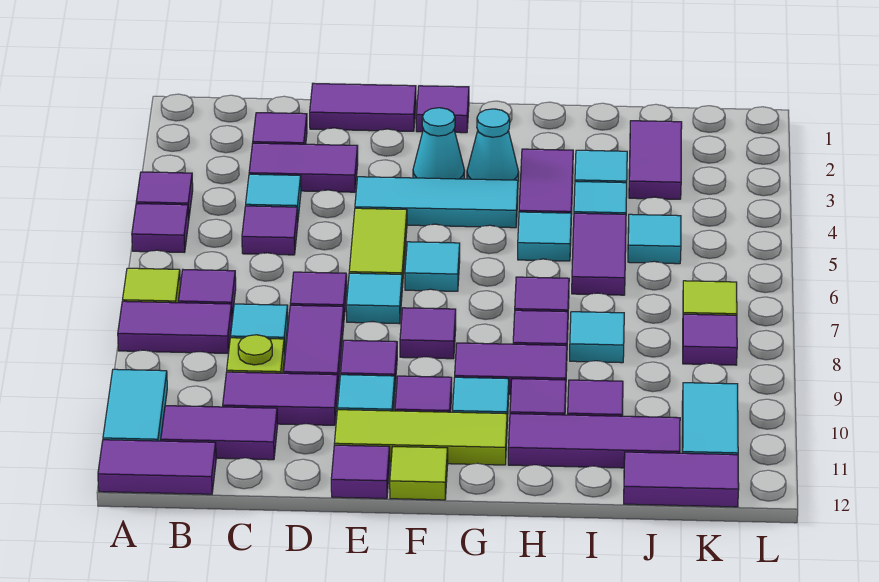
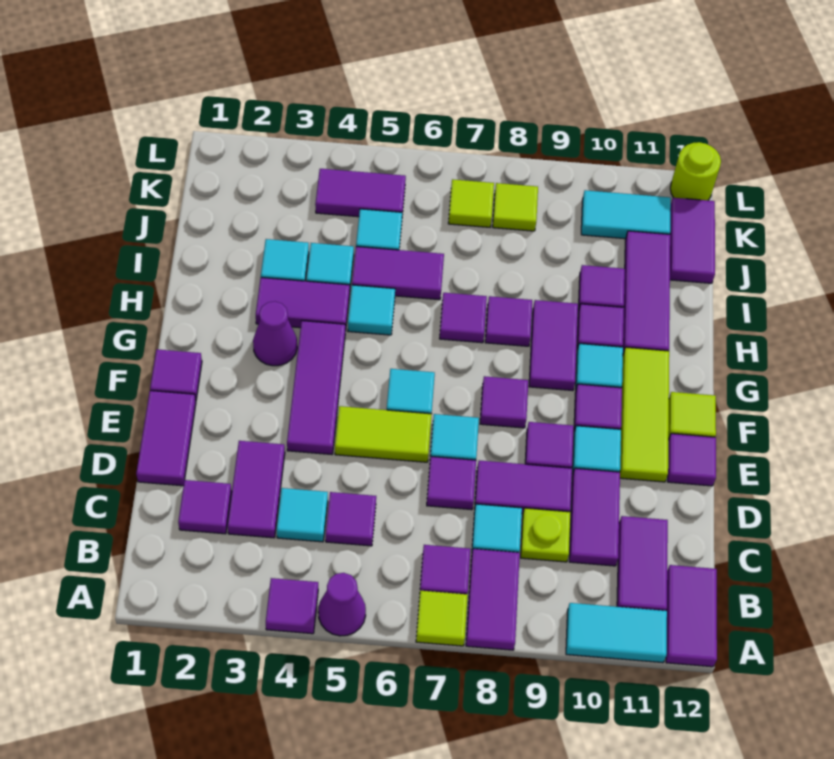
purple 1x1 tile [132,204,189,252] -> purple 1x1 cone [318,573,366,636]
cyan 1x3 tile [355,177,518,228] -> purple 1x3 tile [287,321,345,454]
cyan 1x1 cone [413,108,464,179] -> none
cyan 1x1 cone [467,109,519,181] -> purple 1x1 cone [253,301,297,366]
cyan 1x1 tile [570,312,624,363] -> none
purple 1x2 tile [629,121,682,199] -> purple 1x2 tile moved to [315,169,406,217]
purple 1x1 tile [683,314,737,365] -> lime 1x1 tile [493,183,538,231]
none -> lime 1x1 round brick [670,142,721,200]

